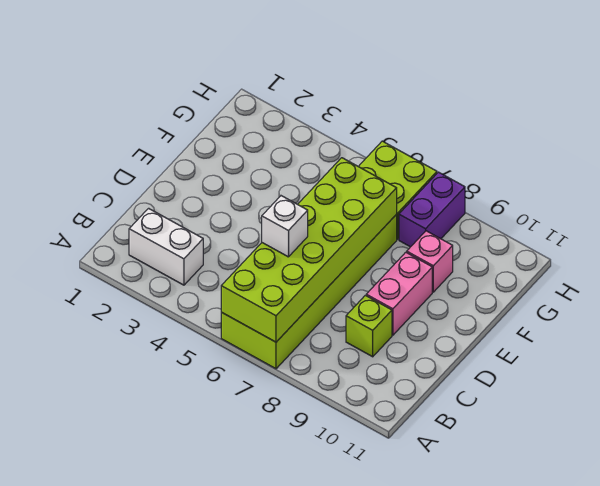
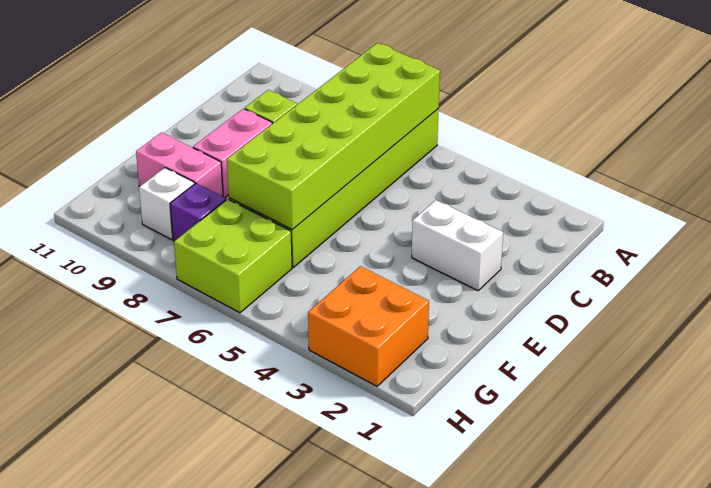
white 1x2 brick [129,208,203,285] -> white 1x2 brick moved to [412,200,503,290]
white 1x1 brick [262,196,308,257] -> white 1x1 brick moved to [139,168,195,240]
pink 1x1 brick [407,231,453,292] -> pink 1x2 brick [136,133,223,196]
none -> orange 2x2 brick [308,266,429,386]
purple 1x2 brick [399,172,465,247] -> purple 1x1 brick [170,183,226,241]

